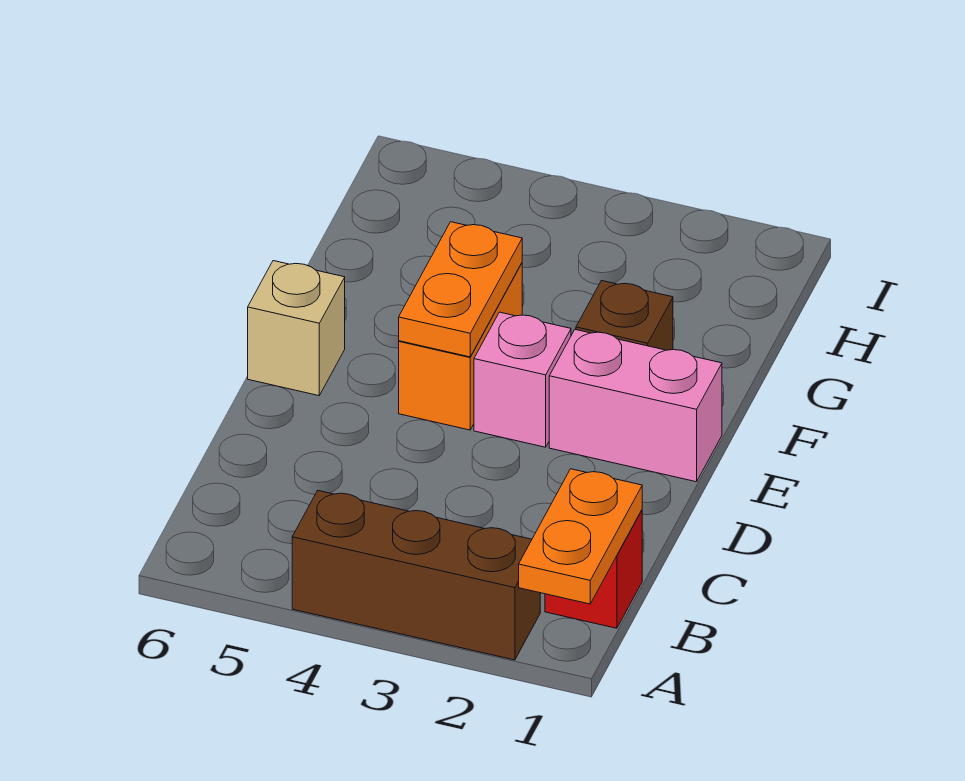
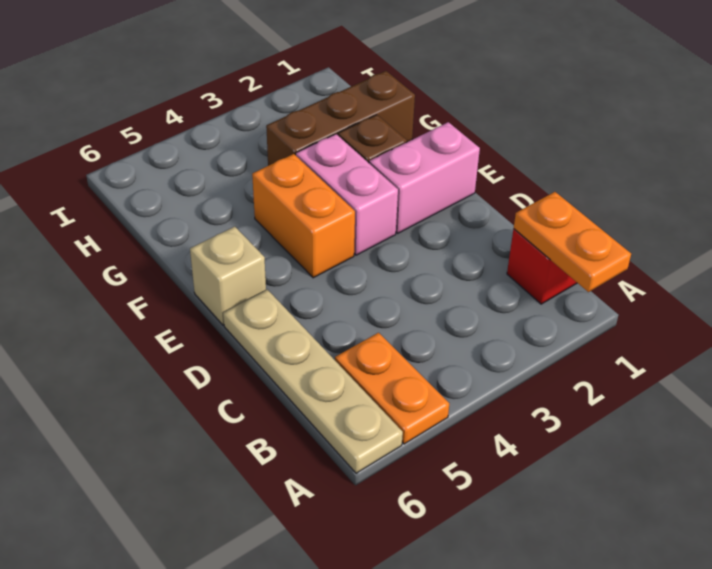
brown 1x3 brick [292,491,540,660] -> brown 1x3 brick moved to [266,71,415,166]
none -> tan 1x4 plate [223,290,403,473]
pink 1x1 brick [474,312,571,447] -> pink 1x2 brick [296,134,398,255]
orange 1x2 plate [399,222,522,357] -> orange 1x2 plate moved to [335,333,449,444]

